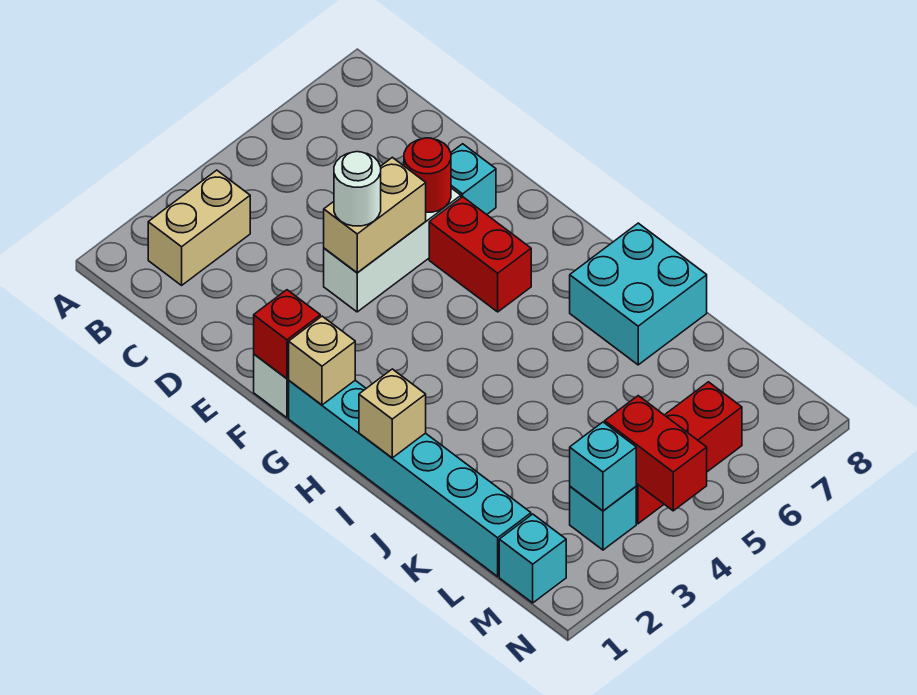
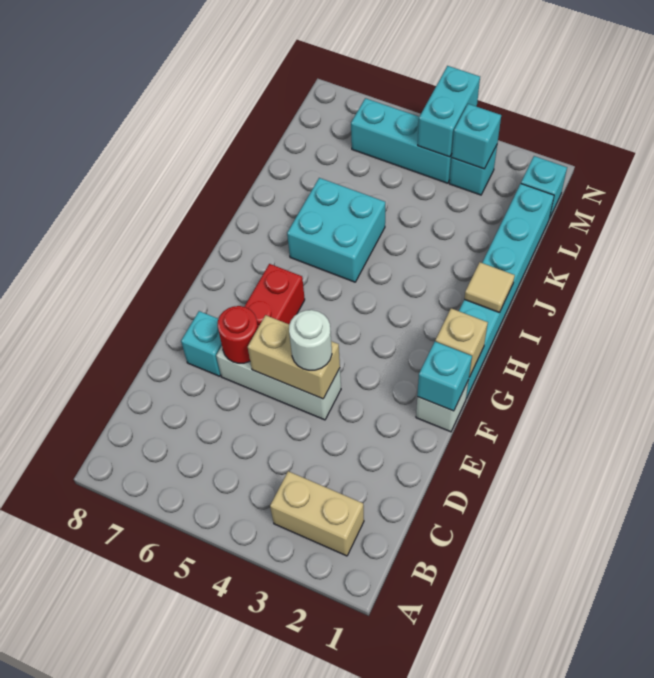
red 1x1 brick [254,290,320,379] -> cyan 1x1 brick [417,342,472,411]
tan 1x1 brick [359,369,426,458] -> tan 1x1 tile [464,262,515,313]
cyan 2x2 brick [570,223,707,365] -> cyan 2x2 brick moved to [287,178,385,282]
red 1x3 brick [636,382,742,524] -> cyan 1x3 brick [351,98,452,183]
red 1x2 brick [605,396,707,511] -> cyan 1x2 brick [418,66,480,157]

